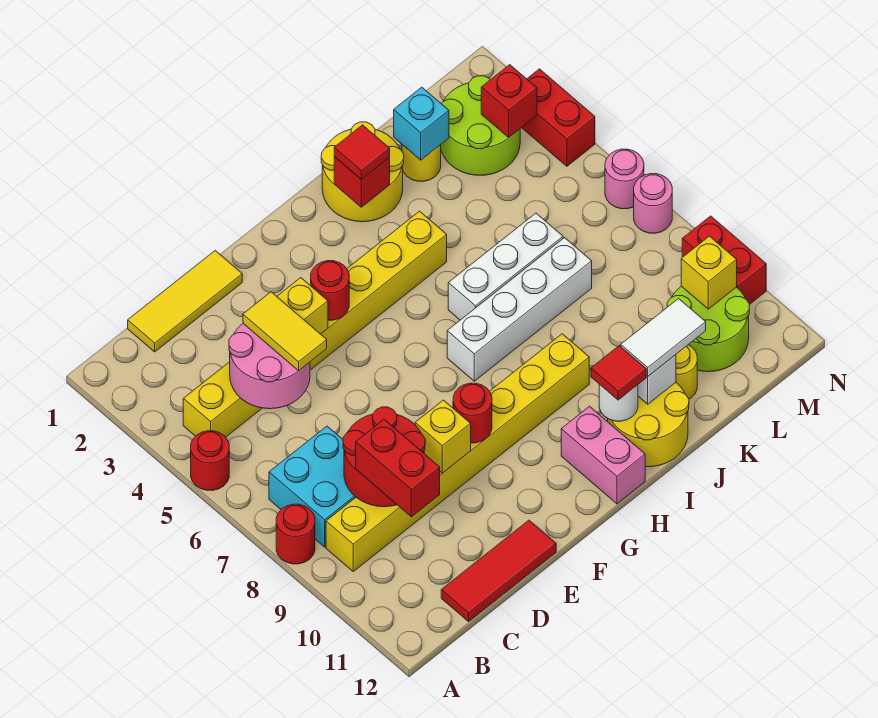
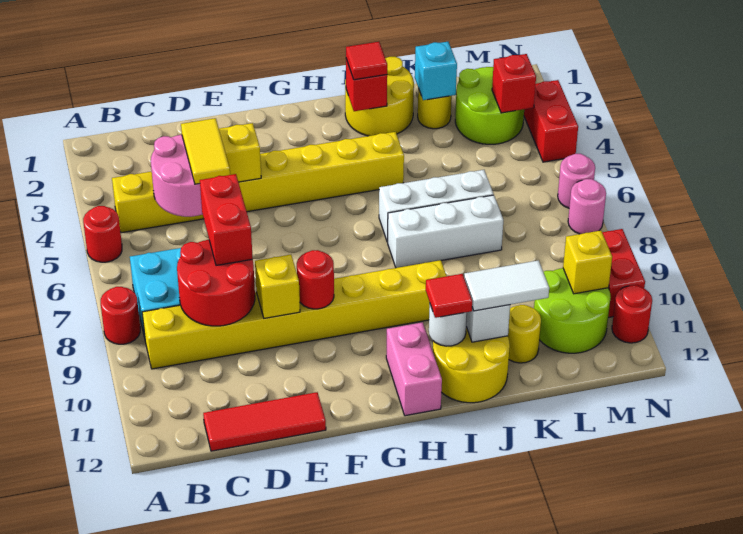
yellow 1x3 tile [128,251,242,352] -> none
red 1x2 brick [356,420,440,517] -> red 1x2 brick moved to [200,174,253,265]
red 1x1 round brick [311,261,349,320] -> red 1x1 round brick moved to [612,285,652,343]
white 1x4 brick [447,238,592,381] -> white 1x3 brick [388,195,503,268]

